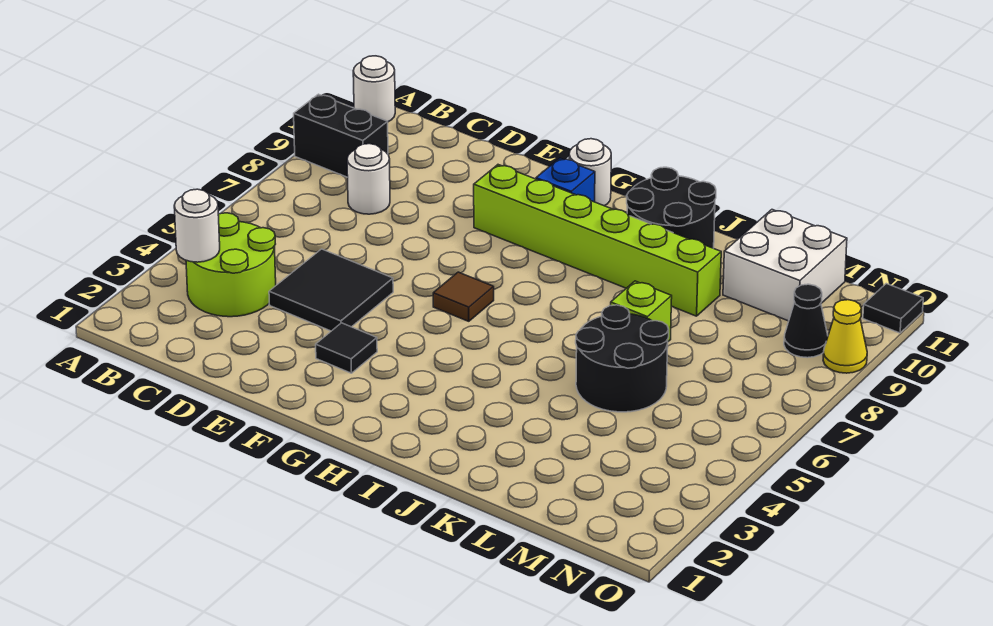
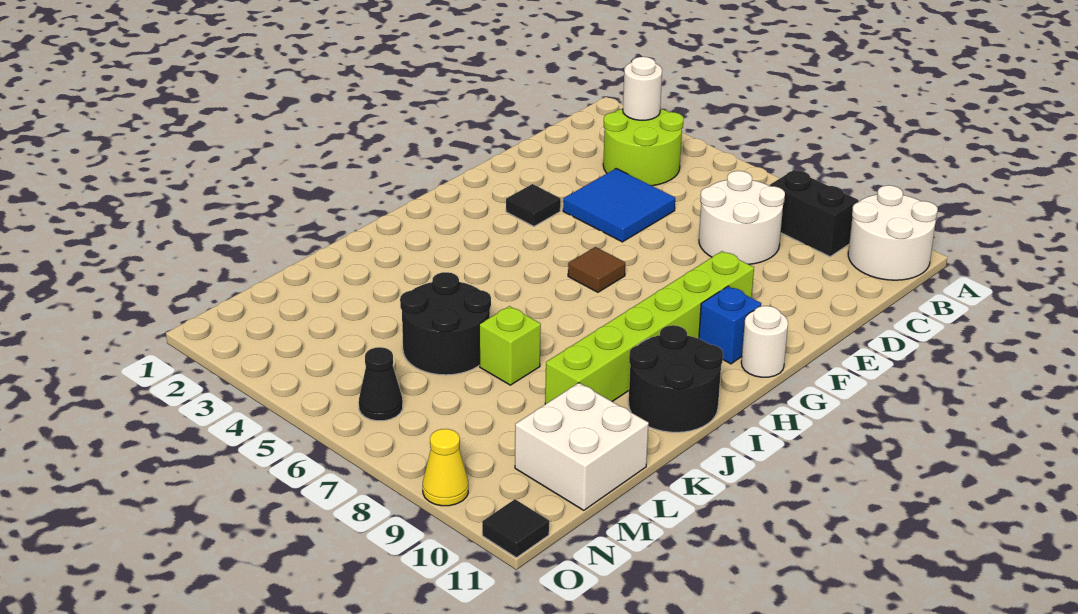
black 1x2 brick [294,94,388,177] -> black 1x2 brick turned to [770,170,859,257]
white 1x1 round brick [353,56,395,122] -> white 2x2 round brick [848,185,938,280]
white 1x1 round brick [347,144,390,214] -> white 2x2 round brick [699,171,785,264]
black 2x2 tile [269,249,393,331] -> blue 2x2 tile [563,169,675,242]
black 1x1 cone [784,284,828,358] -> black 1x1 cone moved to [359,347,403,421]

